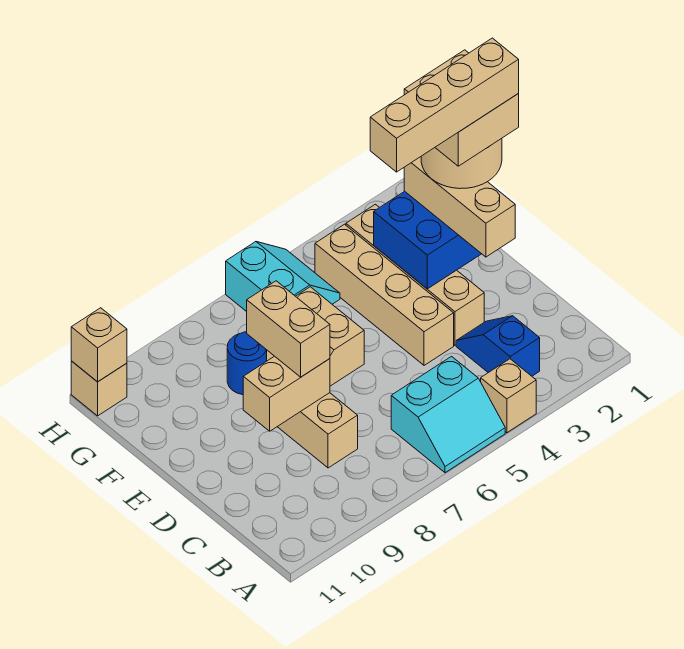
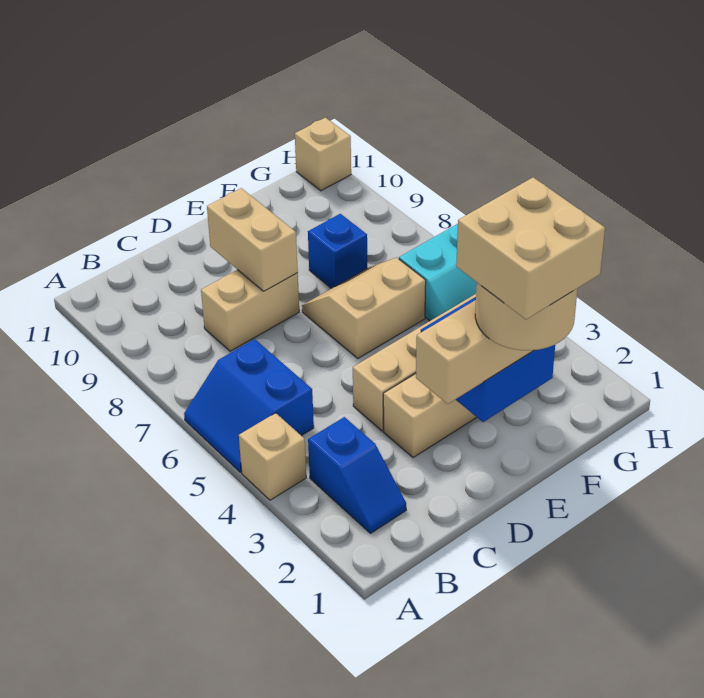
cyan 2x2 slope [391,356,505,473] -> blue 2x2 slope [184,339,314,472]
blue 1x2 slope [456,316,540,376] -> blue 1x2 slope turned to [308,417,406,533]
tan 1x2 brick [247,281,330,377] -> none
tan 1x4 brick [370,38,519,172] -> none
blue 1x1 round brick [227,332,267,395] -> blue 1x1 brick [308,214,367,288]
tan 1x1 brick [71,308,127,382] -> none

